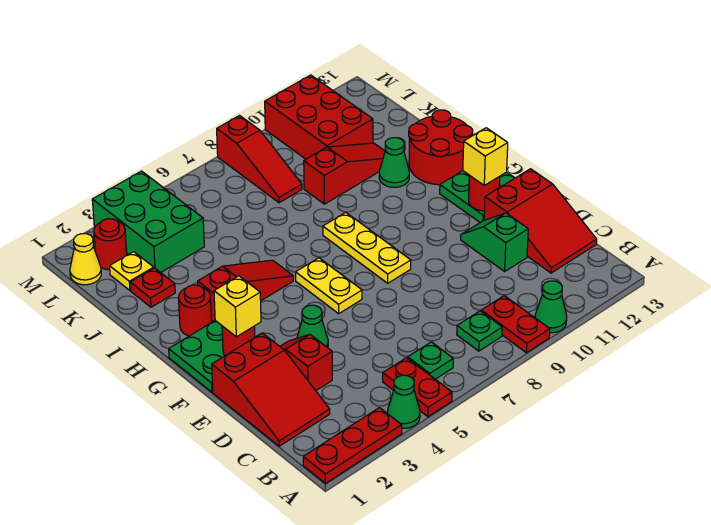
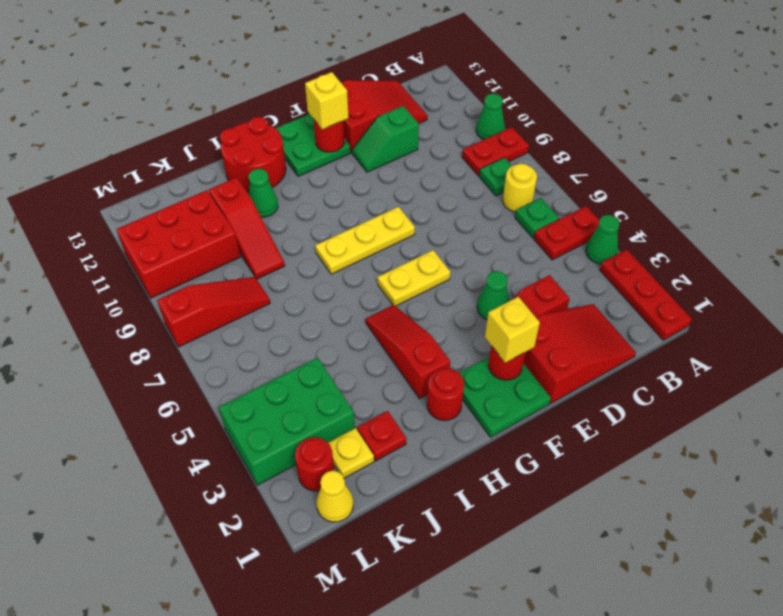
none -> yellow 1x1 round brick [503,164,537,212]
red 1x3 slope [304,143,385,204] -> red 1x3 slope turned to [209,177,285,279]

